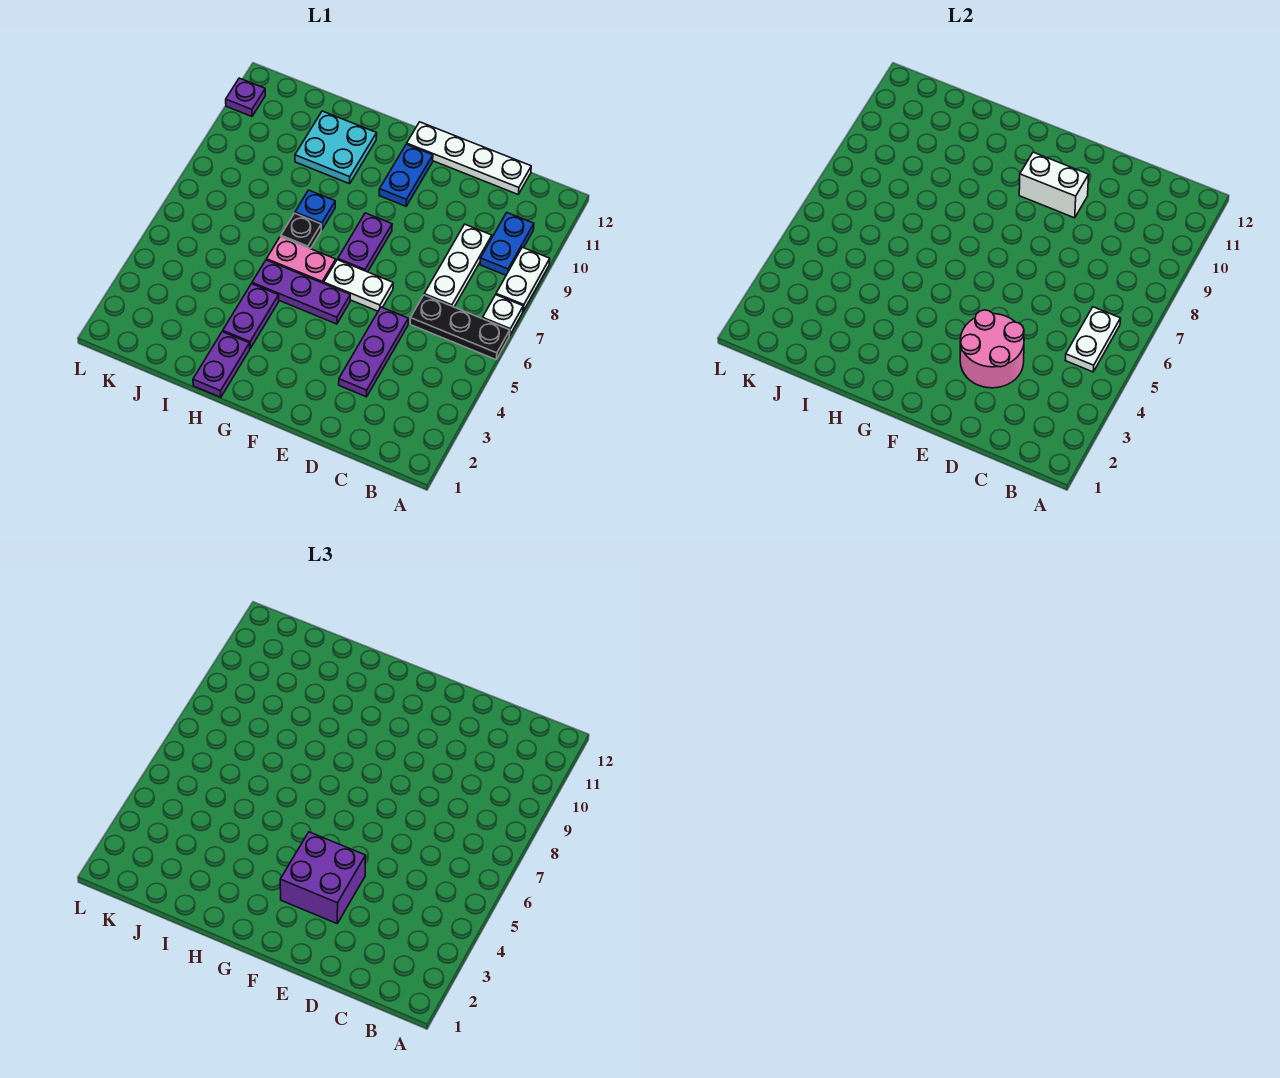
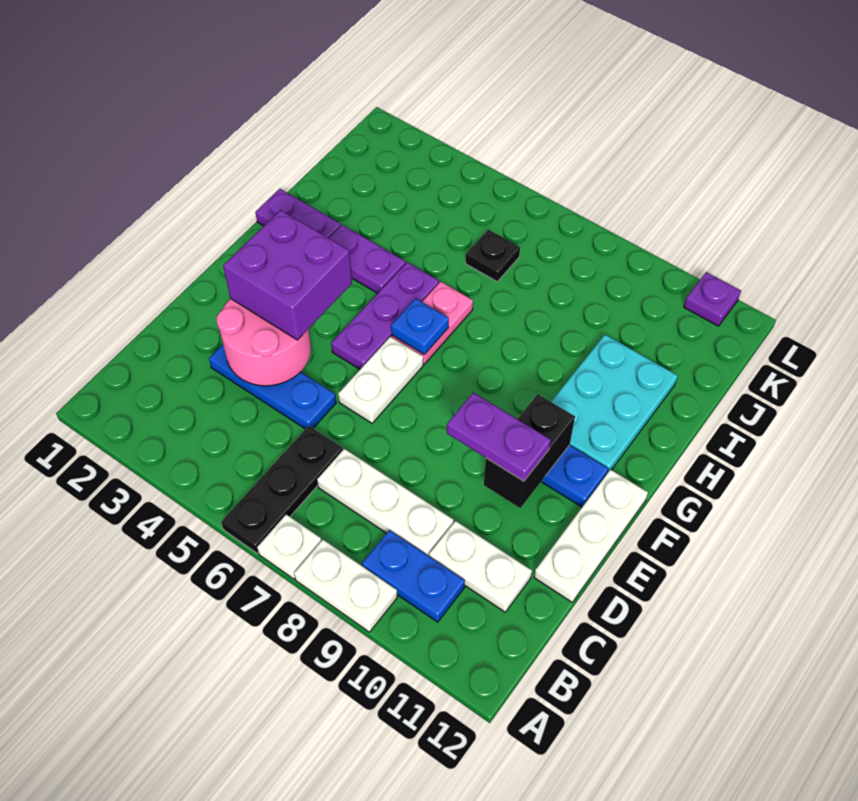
white 1x2 plate [1065,307,1120,372] -> white 1x2 plate moved to [429,521,532,612]
white 1x4 plate [407,122,531,194] -> white 1x3 plate [534,470,648,602]
purple 1x3 plate [339,307,408,397] -> blue 1x3 plate [209,345,336,429]
white 1x2 brick [1019,152,1089,218] -> black 1x2 brick [484,394,575,508]
purple 1x2 plate [338,213,392,272] -> purple 1x2 plate moved to [447,393,551,481]
black 1x1 plate [281,213,321,249] -> black 1x1 plate moved to [465,230,520,281]
blue 1x1 plate [295,190,335,230] -> blue 1x1 plate moved to [391,298,449,355]
cyan 2x2 plate [295,111,377,184] -> cyan 2x3 plate [551,335,678,473]

